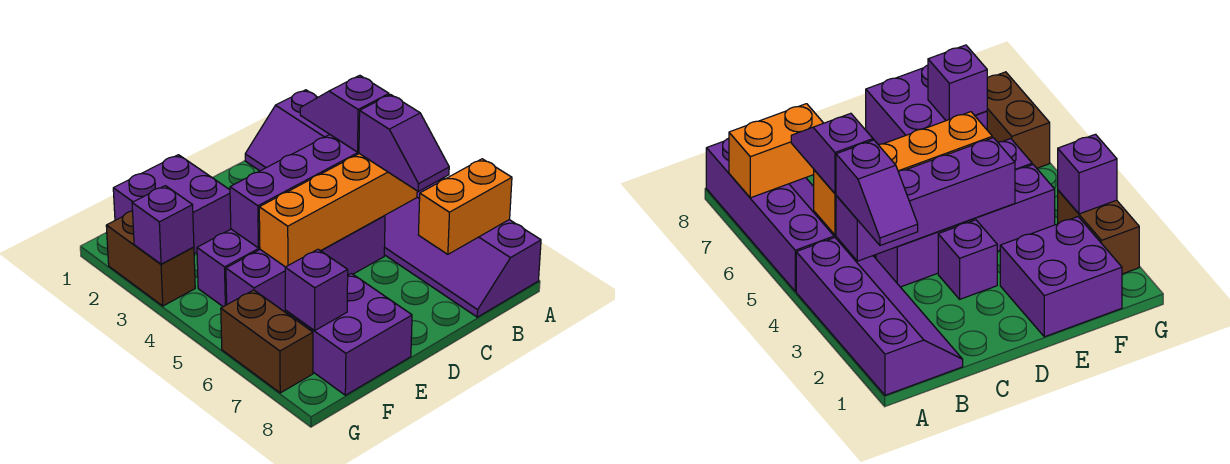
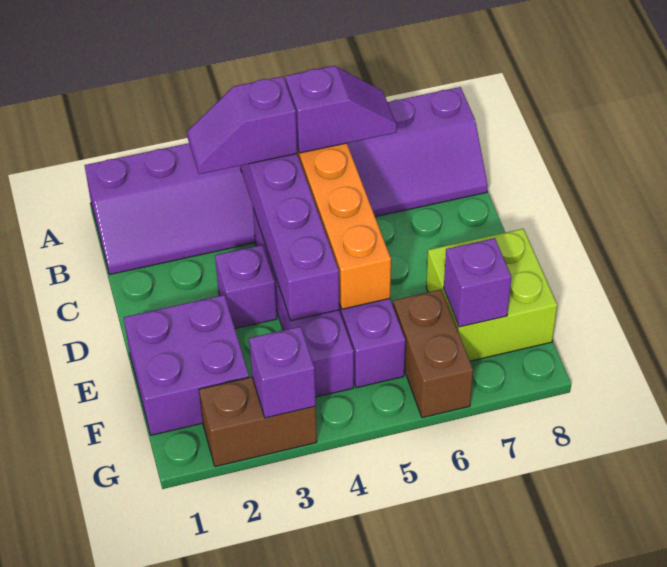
orange 1x2 brick [418,159,512,254] -> none
purple 2x2 brick [285,274,412,395] -> lime 2x2 brick [426,229,557,361]
brown 1x2 brick [221,290,313,393] -> brown 1x2 brick turned to [393,290,473,418]

